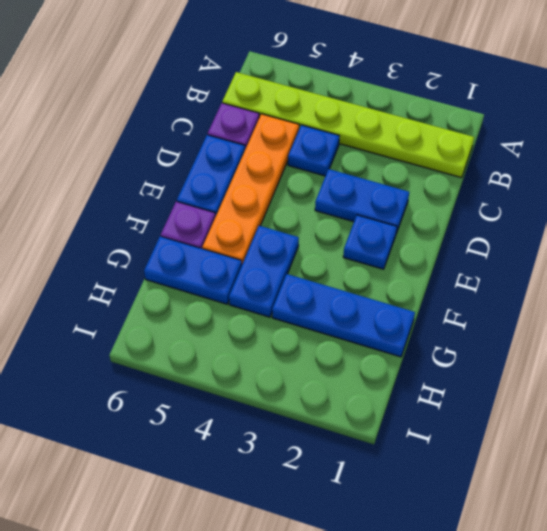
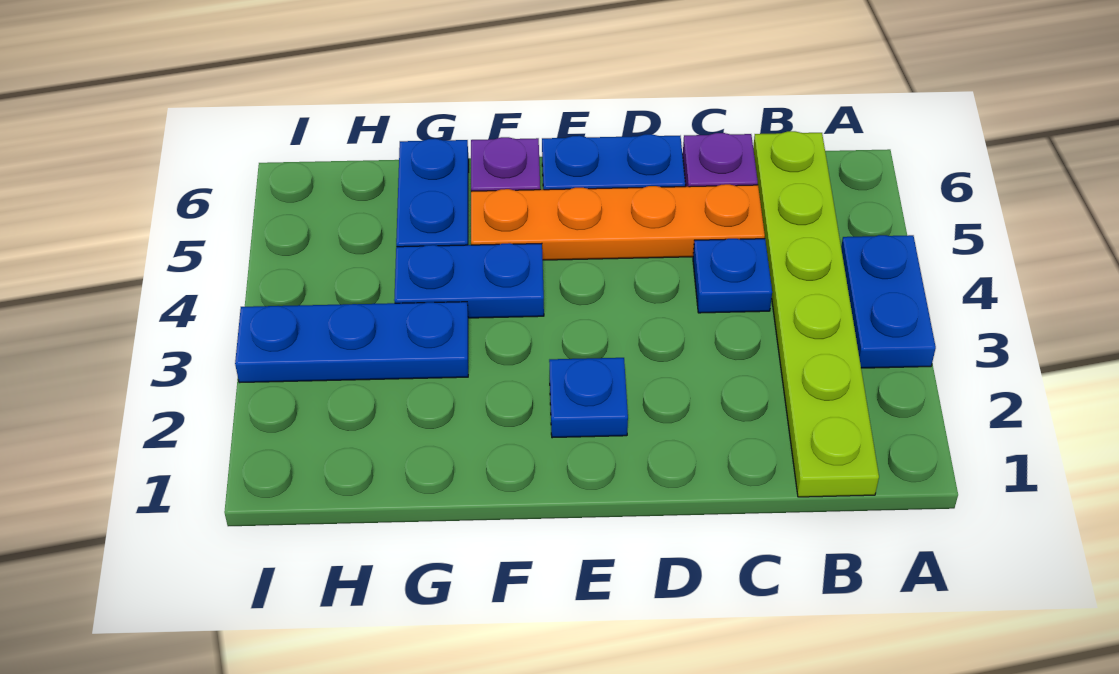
blue 1x2 plate [315,169,409,233] -> blue 1x2 plate moved to [841,235,936,368]
blue 1x3 plate [272,274,415,357] -> blue 1x3 plate turned to [235,302,468,383]

